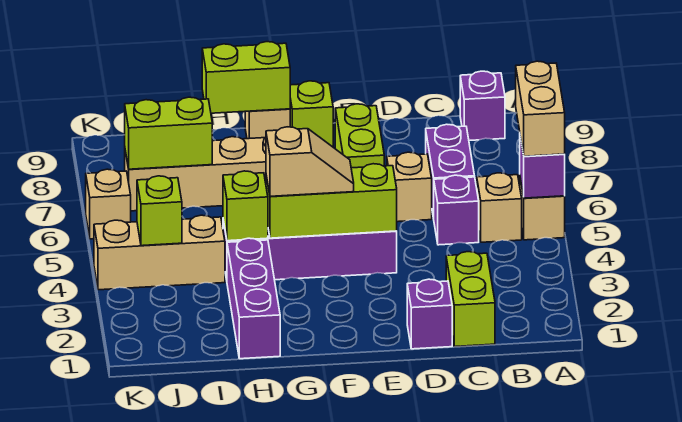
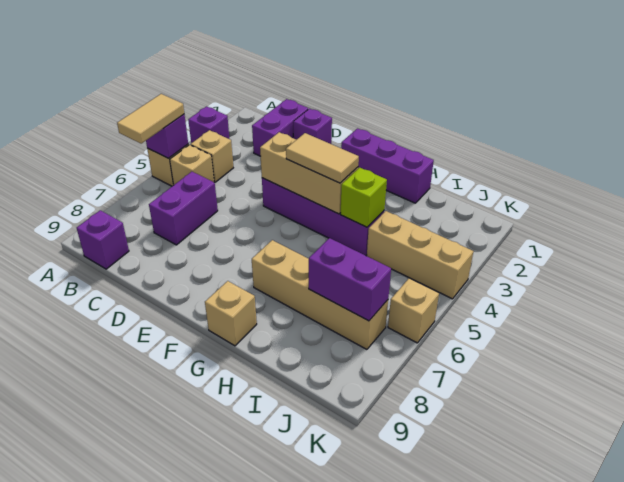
tan 1x2 brick [516,61,565,156] -> tan 1x2 tile [117,94,184,144]
lime 1x2 brick [446,252,495,346] -> purple 1x2 brick [252,99,308,156]
purple 1x1 brick [434,175,479,245] -> purple 1x1 brick moved to [188,107,229,143]
tan 1x1 brick [387,152,432,222] -> tan 1x1 brick moved to [191,130,233,182]
lime 1x3 brick [266,164,397,238] -> tan 1x3 brick [260,132,358,214]
lime 1x2 brick [335,104,384,168] -> none
tan 1x2 slope [266,127,354,196] -> tan 1x2 tile [286,133,359,183]
lime 1x1 brick [290,81,333,147] -> none
lime 1x2 brick [202,42,290,113] -> none
purple 1x3 brick [227,238,280,359] -> purple 1x3 brick turned to [341,129,434,203]
lime 1x2 brick [125,97,212,169] -> purple 1x2 brick [309,238,391,321]
lime 1x1 brick [137,176,182,246] -> none

